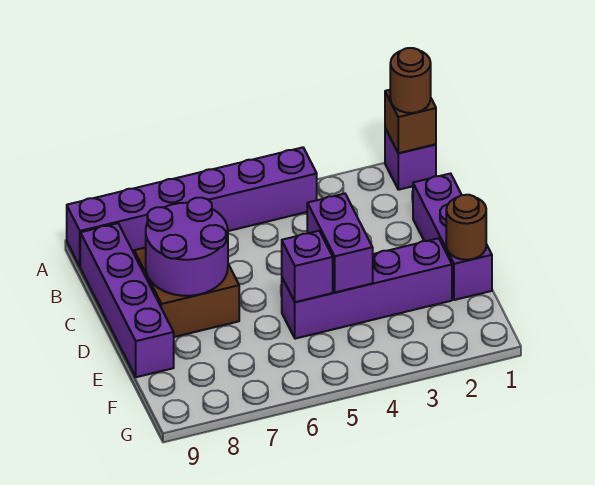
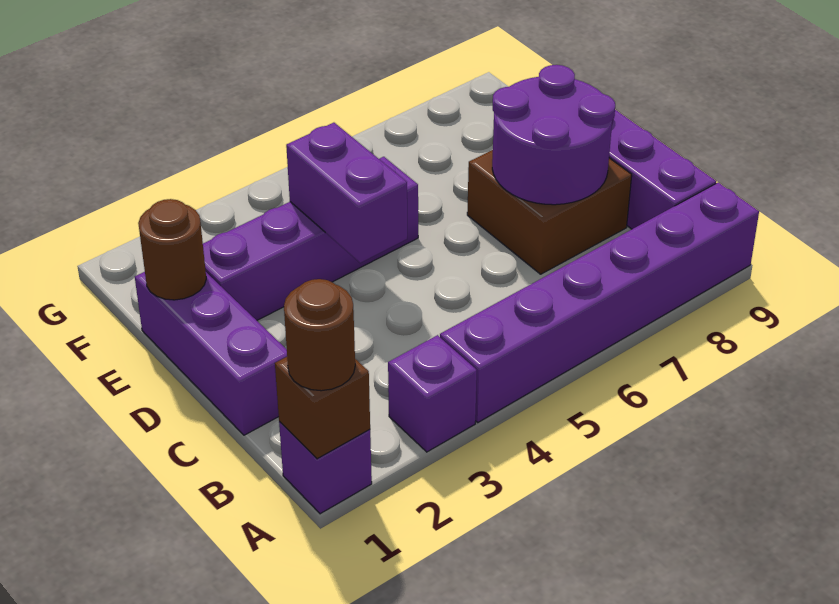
purple 1x1 brick [282,231,333,302] -> purple 1x1 brick moved to [388,335,477,452]

